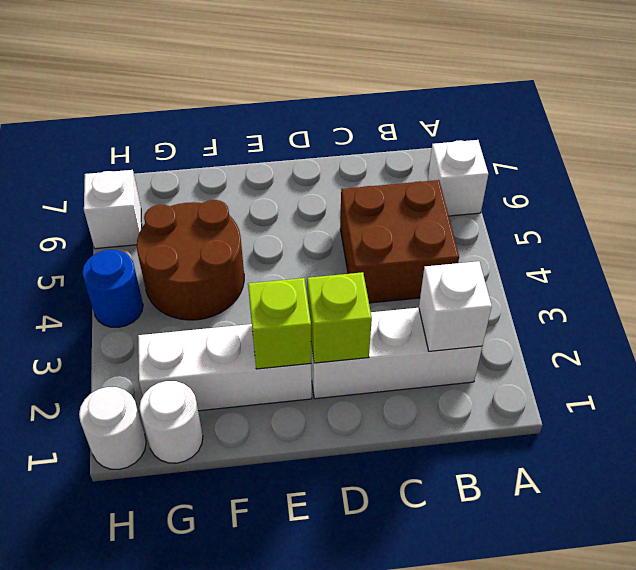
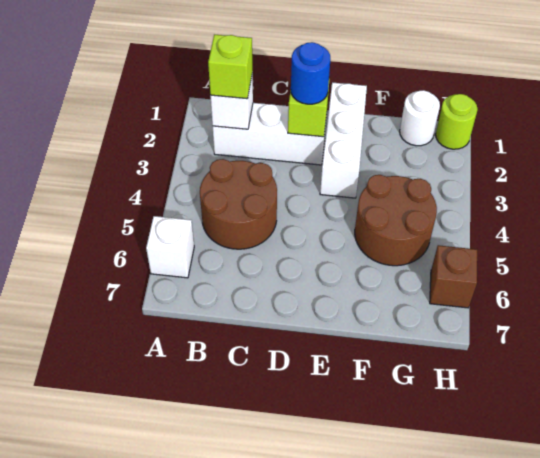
brown 2x2 brick [340,180,459,303] -> brown 2x2 round brick [200,159,277,249]
white 1x3 brick [138,324,312,411] -> white 1x3 brick turned to [320,82,367,198]
lime 1x1 brick [248,278,311,369] -> lime 1x1 brick moved to [208,35,252,99]
white 1x1 round brick [79,387,146,469] -> lime 1x1 round brick [436,94,478,149]
blue 1x1 round brick [82,250,143,327] -> blue 1x1 round brick moved to [291,42,330,104]
white 1x1 brick [84,170,142,249] -> brown 1x1 brick [430,245,477,308]

